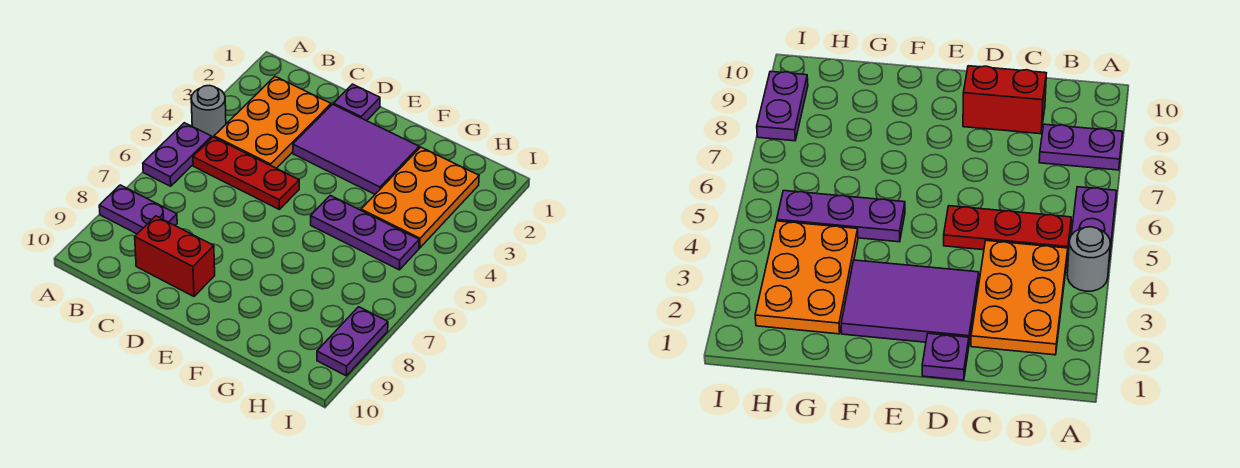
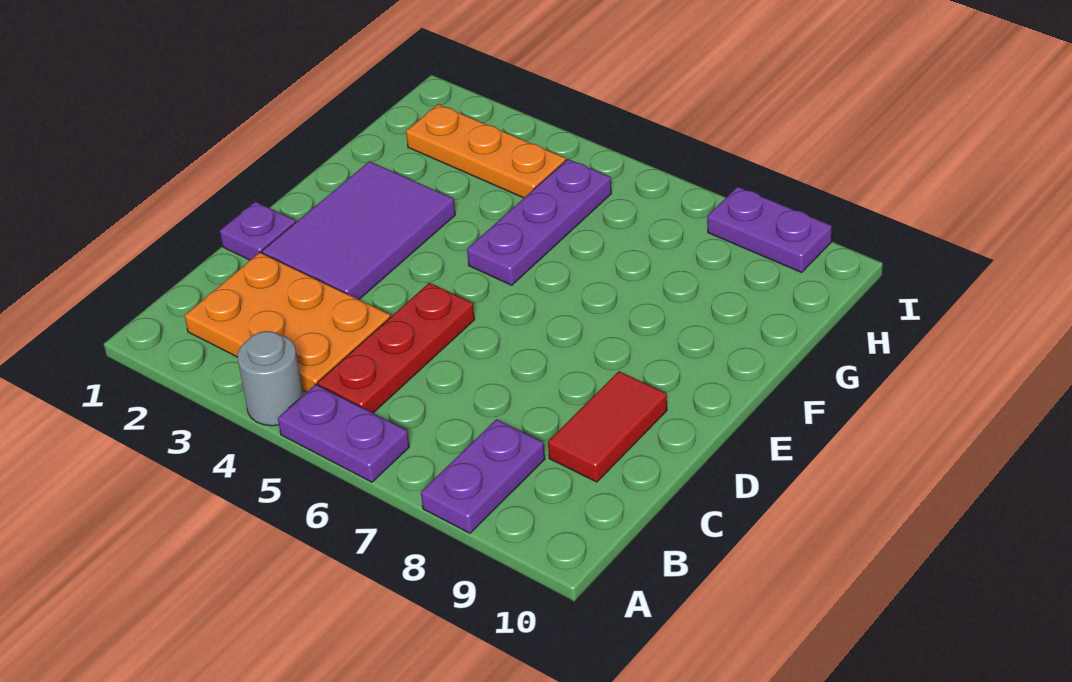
red 1x2 brick [135,216,215,296] -> red 1x2 tile [548,371,667,482]
orange 2x3 plate [361,147,479,248] -> orange 1x3 plate [406,104,566,198]

